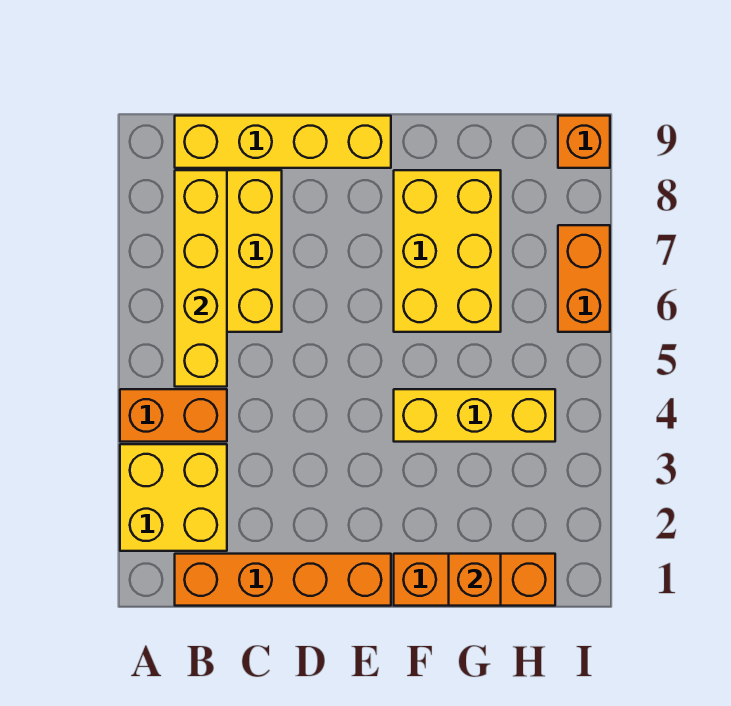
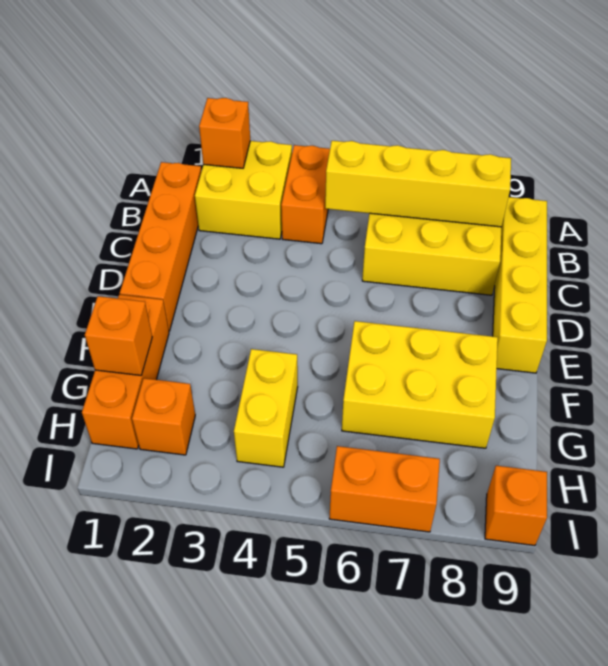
none -> orange 1x1 brick [199,98,250,168]
yellow 1x3 brick [394,389,555,442] -> yellow 1x2 brick [234,349,298,467]
none -> orange 1x1 brick [132,378,195,455]

